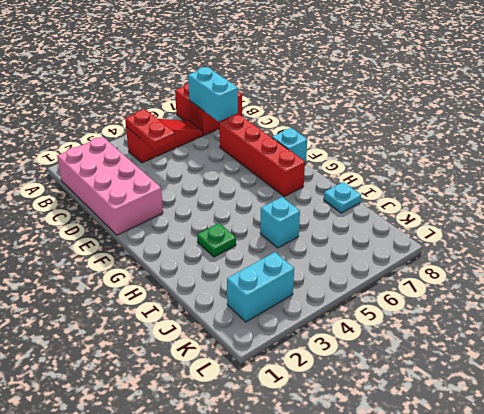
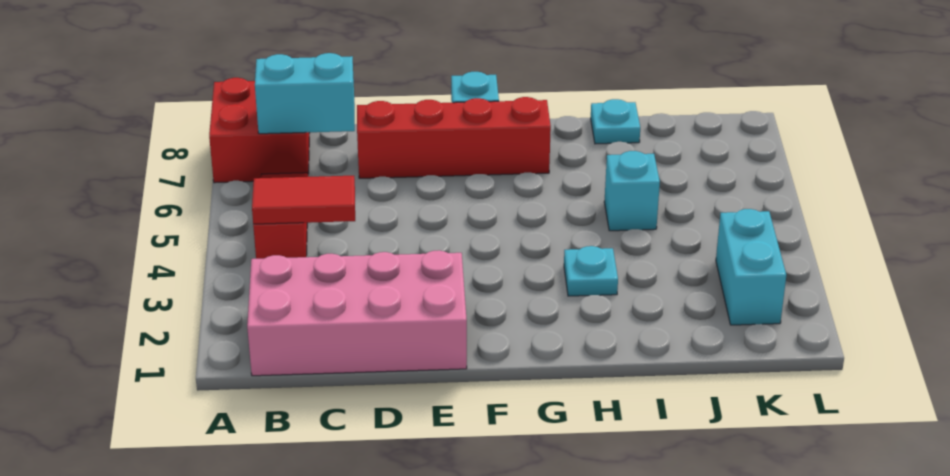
red 1x2 plate [125,110,175,150] -> red 1x2 tile [252,176,355,224]
green 1x1 plate [197,223,236,257] -> cyan 1x1 plate [564,246,618,296]

